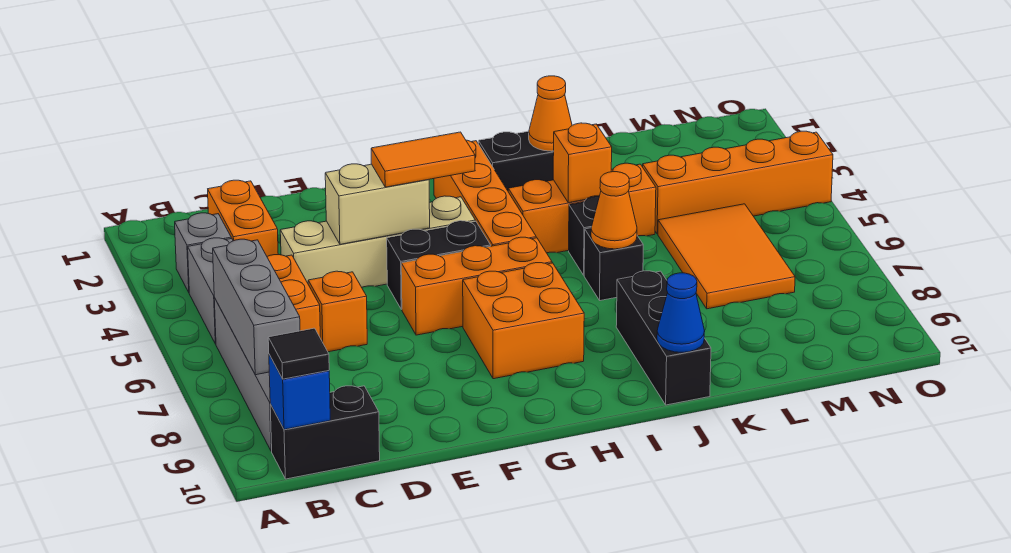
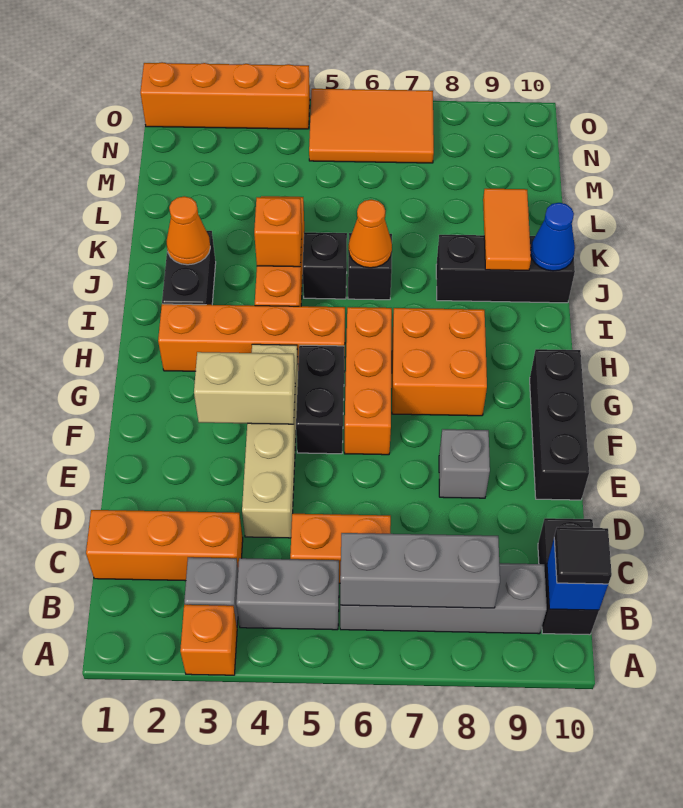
orange 1x2 brick [208,180,278,256] -> orange 1x3 brick [86,510,243,581]
orange 1x1 brick [308,271,367,352] -> orange 1x1 brick moved to [180,605,237,675]
tan 1x2 brick [325,164,430,244] -> tan 1x2 brick turned to [194,352,295,424]
none -> grey 1x1 brick [439,429,490,498]
none -> black 1x3 brick [530,349,589,500]
orange 1x2 tile [371,132,475,187] -> orange 1x2 tile moved to [483,189,531,270]
orange 1x4 brick [643,131,833,234] -> orange 1x4 brick turned to [140,62,310,129]
orange 2x3 tile [658,204,795,309] -> orange 2x3 tile moved to [309,89,434,163]

